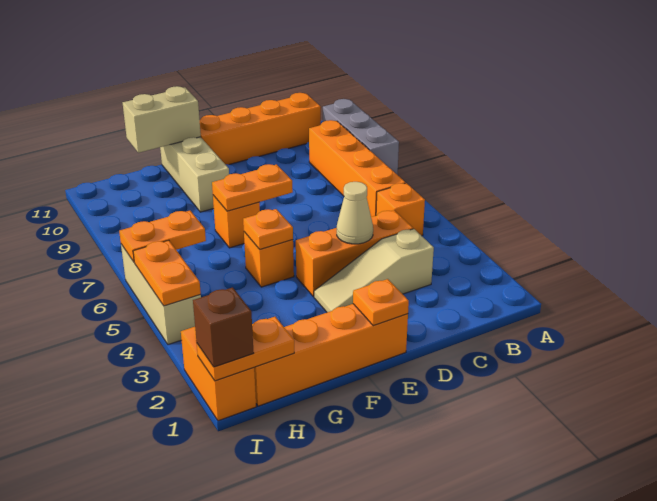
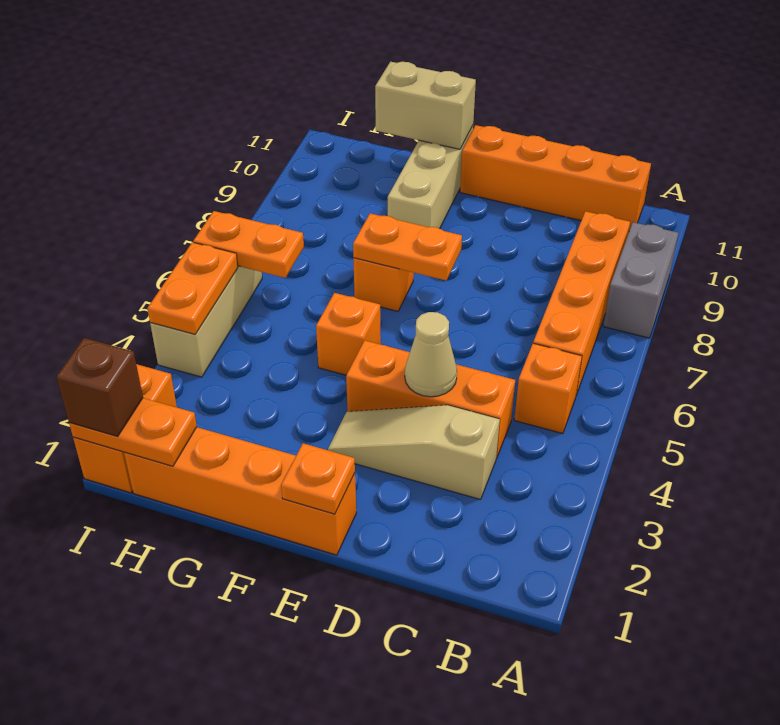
grey 1x3 brick [323,99,399,175] -> grey 1x2 brick [604,222,678,338]
orange 1x1 plate [243,209,293,249] -> none

